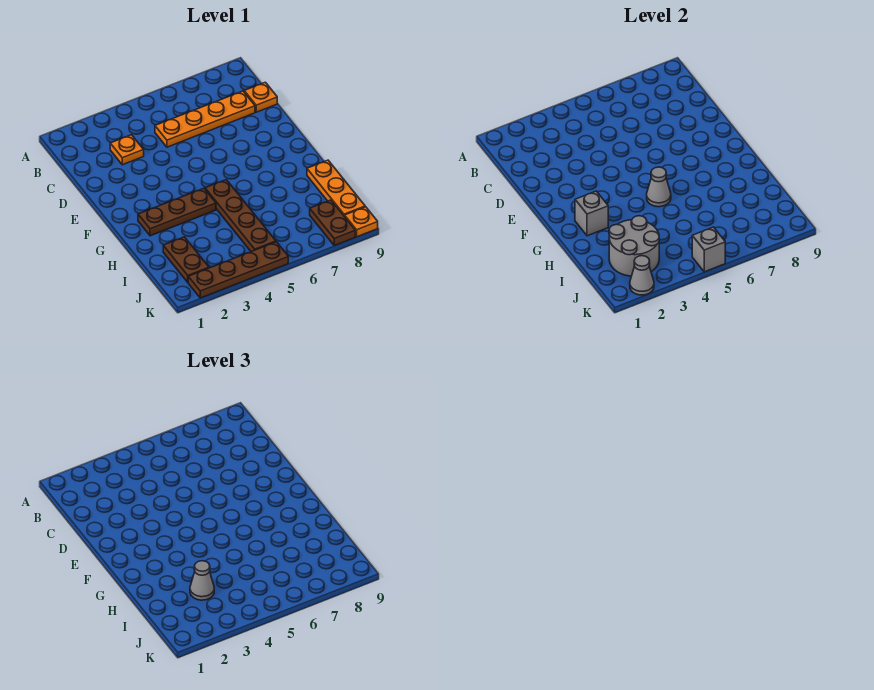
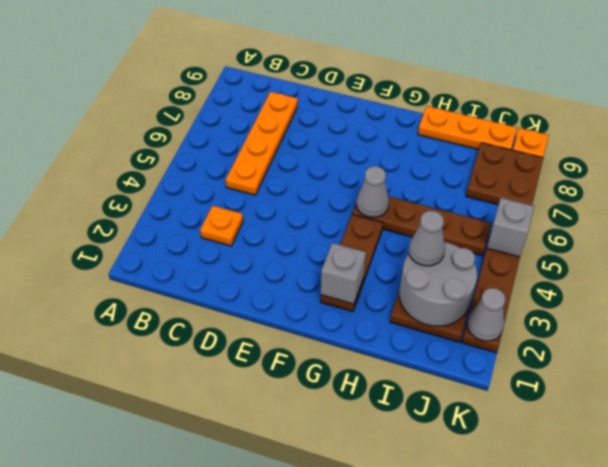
orange 1x1 plate [244,82,277,112] -> none
brown 1x2 plate [310,200,355,246] -> brown 2x2 plate [466,143,543,205]

